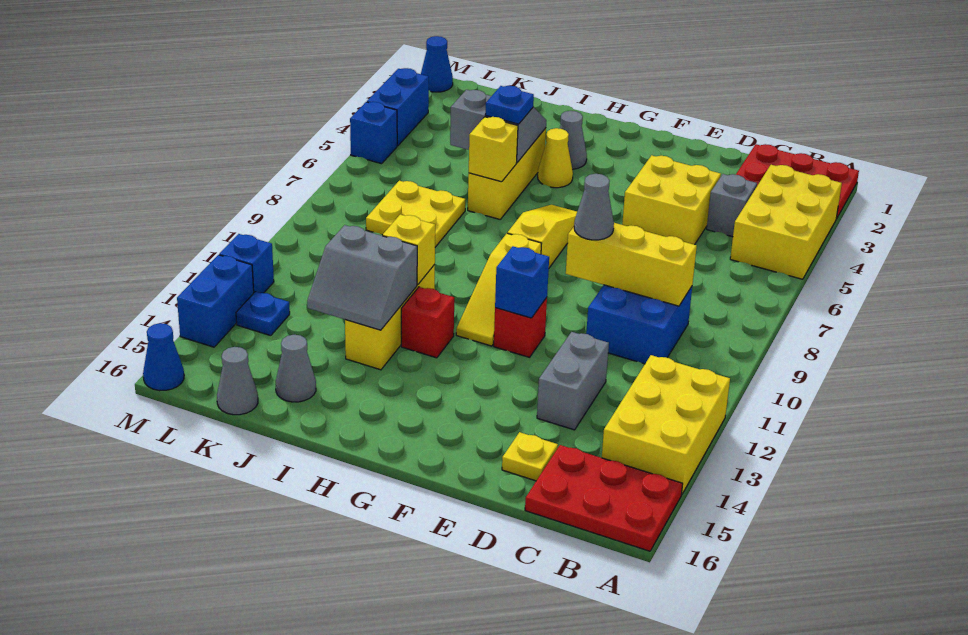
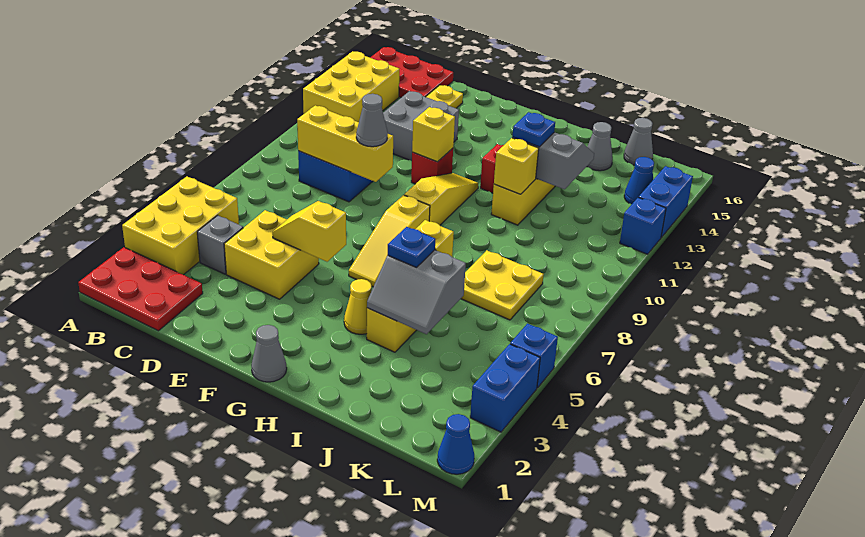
grey 1x2 brick [537,332,609,430] -> grey 2x2 brick [383,91,459,161]
none -> yellow 1x2 slope [272,201,346,262]
blue 1x1 brick [495,246,549,318] -> yellow 1x1 brick [412,107,455,162]
grey 1x1 cone [560,111,587,169] -> grey 1x1 cone moved to [251,325,287,382]
blue 1x1 plate [236,292,290,336] -> blue 1x1 plate moved to [513,112,555,147]
blue 1x1 cone [143,323,184,391] -> blue 1x1 cone moved to [624,157,654,204]

